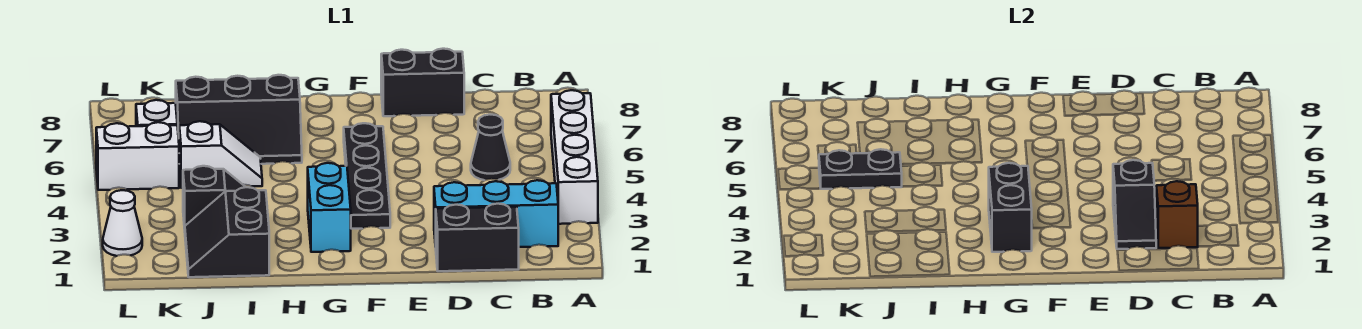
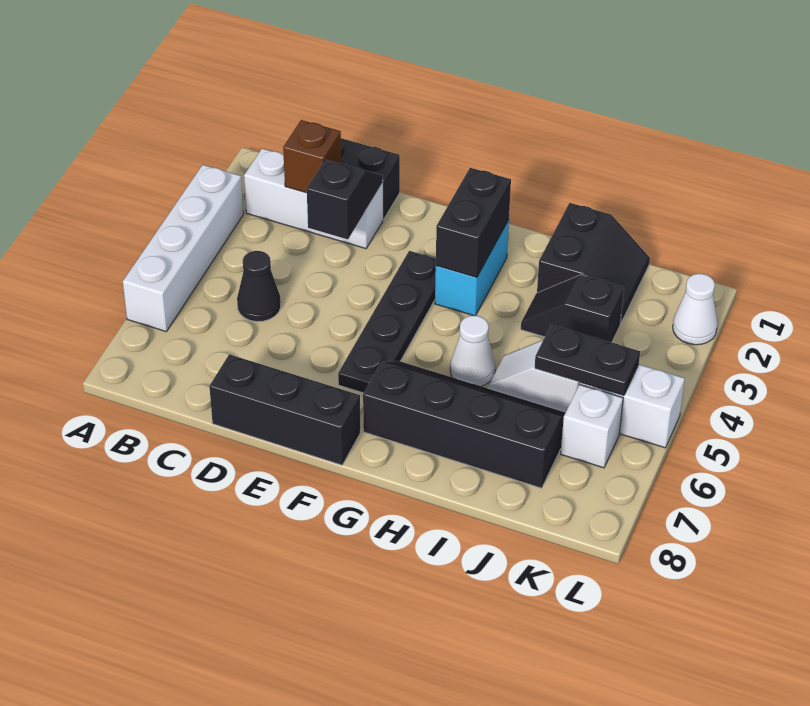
cyan 1x3 brick [434,180,558,247] -> white 1x3 brick [244,149,383,249]
black 1x2 brick [381,49,464,116] -> black 1x3 brick [209,354,360,465]
none -> white 1x1 cone [450,316,495,386]
black 2x3 slope [176,75,302,164] -> black 2x4 slope [363,361,566,488]

